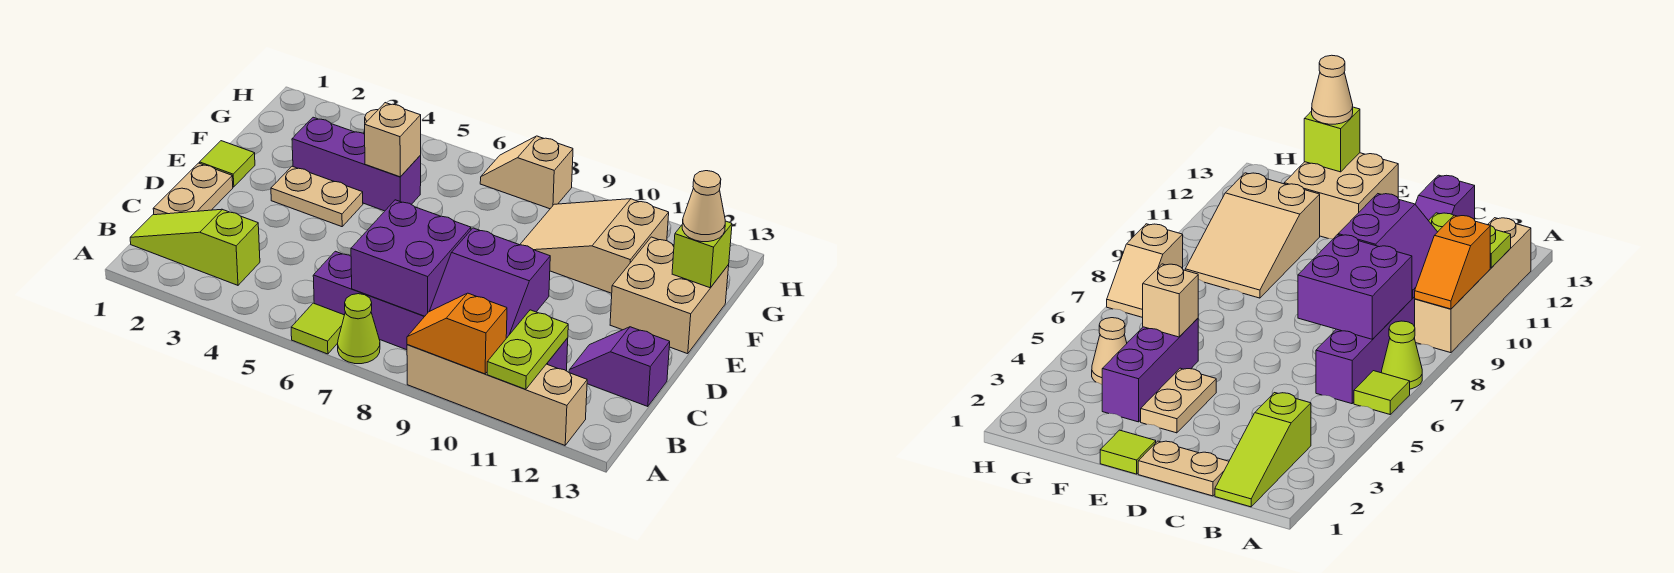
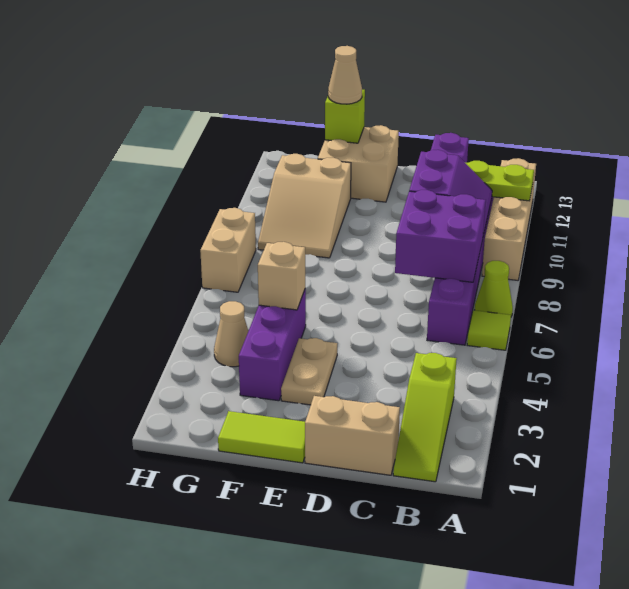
orange 1x2 slope [407,293,507,374] -> none
tan 1x2 plate [153,163,233,215] -> tan 1x2 brick [305,396,400,475]
lime 1x1 tile [200,141,255,187] -> lime 1x2 tile [218,411,305,463]
tan 1x2 slope [480,136,573,209] -> tan 1x2 brick [200,208,256,292]

